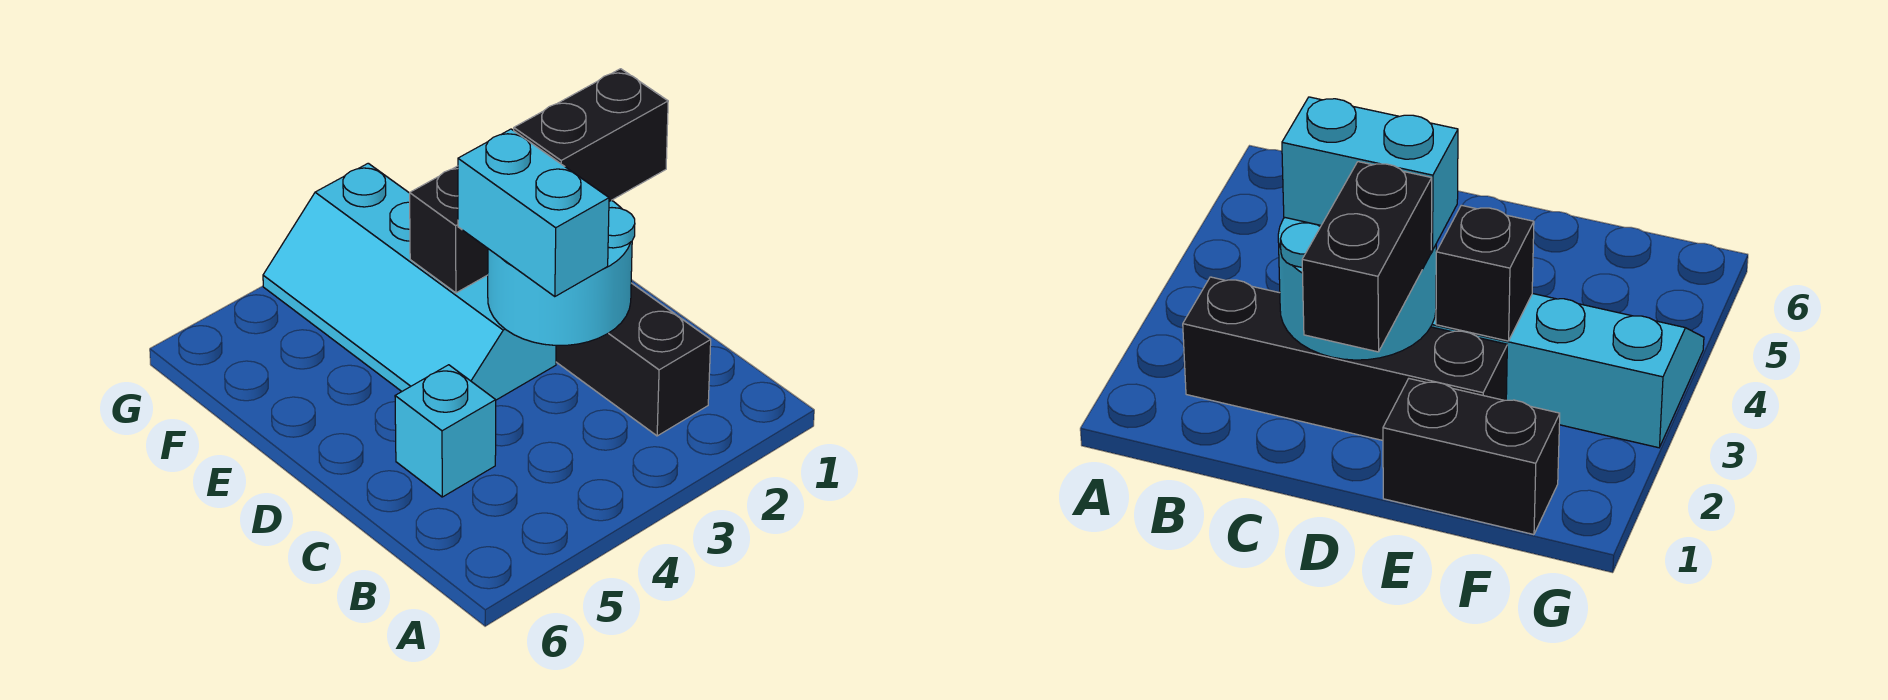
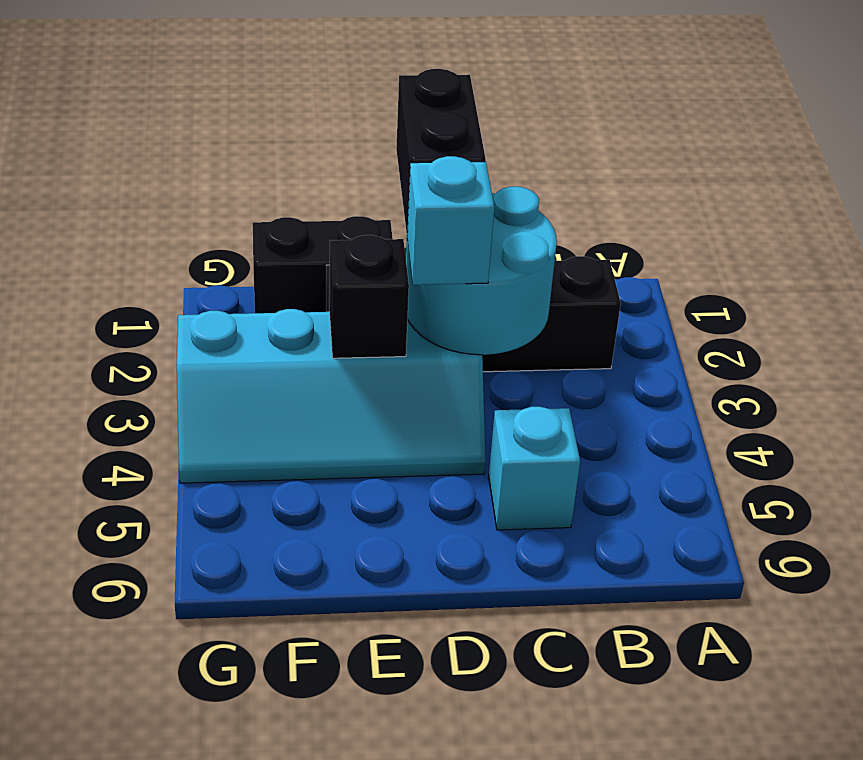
cyan 1x2 brick [458,129,609,297] -> cyan 1x1 brick [407,156,494,285]

